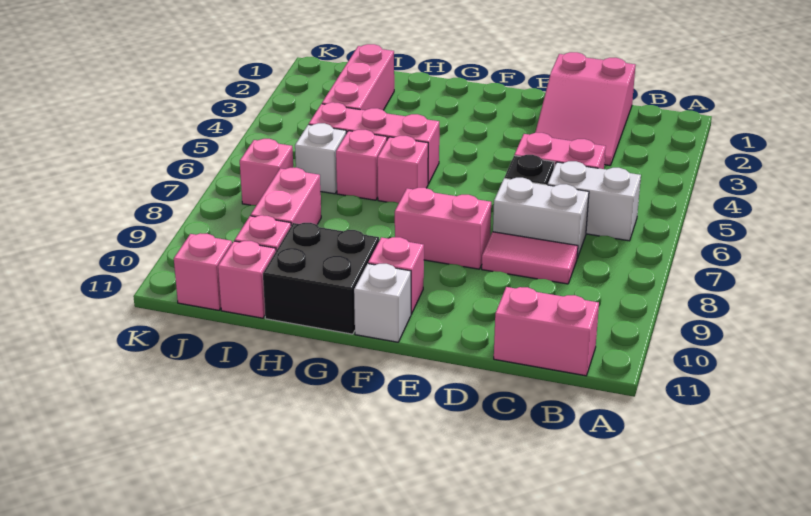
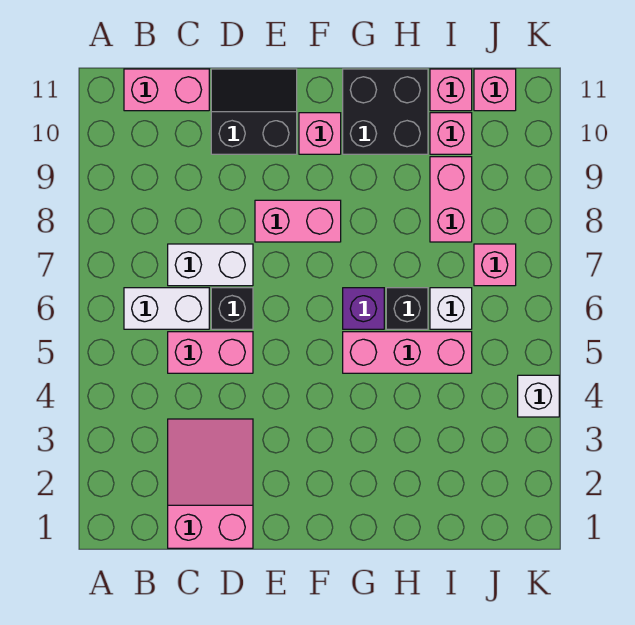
pink 1x2 tile [482,232,578,284] -> none
none -> black 2x2 slope [211,69,297,154]
white 1x1 brick [354,264,411,342] -> white 1x1 brick moved to [518,375,559,417]
pink 1x1 brick [377,136,428,203] -> purple 1x1 brick [343,288,384,329]
pink 1x1 brick [336,130,387,200] -> black 1x1 brick [386,288,428,329]
pink 1x3 brick [322,44,394,110] -> none

